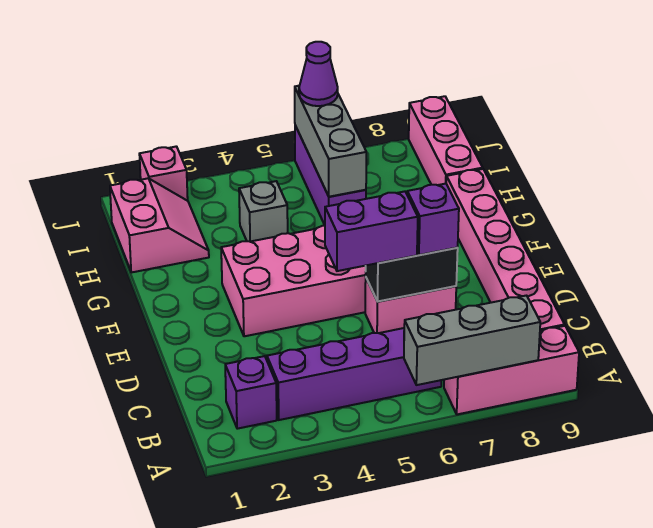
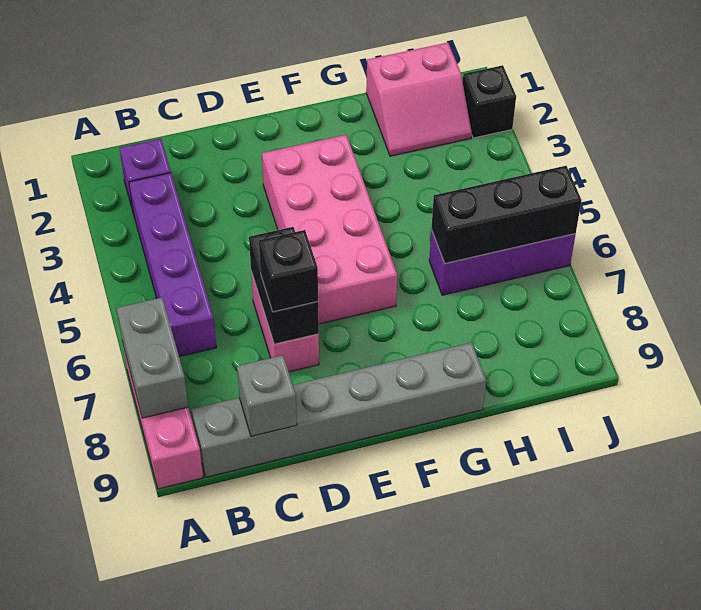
grey 1x3 brick [404,296,540,385] -> grey 1x2 brick [117,297,188,418]
pink 1x6 brick [446,169,565,331] -> grey 1x6 brick [191,342,486,477]
purple 1x2 brick [325,191,418,271] -> none
purple 1x1 brick [407,184,459,255] -> black 1x1 brick [259,230,318,312]
grey 1x1 brick [239,181,288,242] -> grey 1x1 brick moved to [237,355,297,436]
grey 1x3 brick [295,86,366,197] -> black 1x3 brick [431,166,582,263]
pink 1x3 brick [409,96,483,185] -> none
pink 1x1 brick [139,146,188,201] -> black 1x1 brick [463,65,516,138]
purple 1x1 cone [299,42,338,106] -> none

